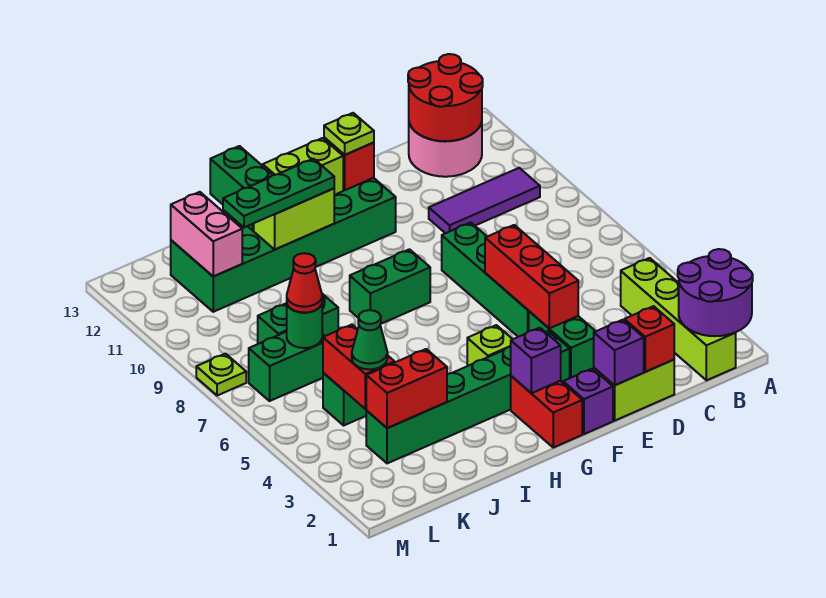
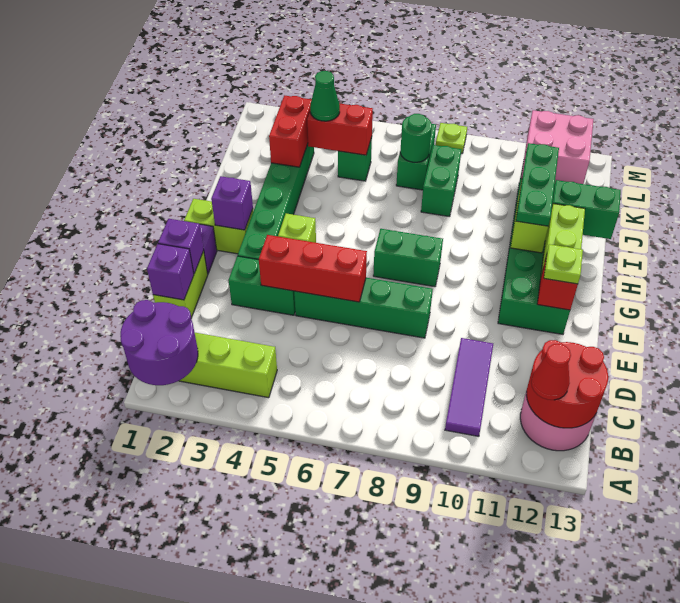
red 1x1 brick [624,306,674,372] -> purple 1x1 brick [147,244,194,300]
red 1x2 brick [511,376,582,448] -> lime 1x2 brick [184,199,253,254]
green 1x2 brick [350,249,430,324] -> green 1x2 brick turned to [373,229,443,287]
red 1x1 cone [287,253,322,313] -> red 1x1 cone moved to [531,344,571,400]
pink 1x2 brick [171,192,242,276] -> pink 2x2 brick [521,110,594,184]

